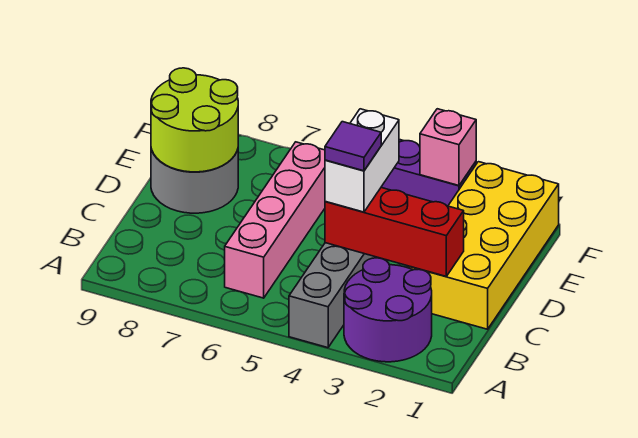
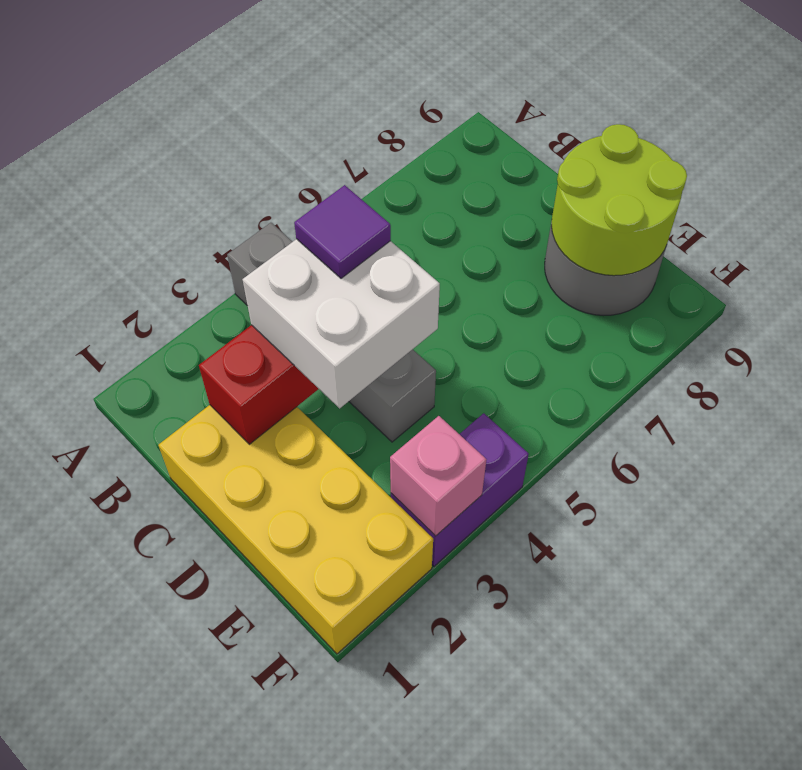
purple 2x2 round brick [344,258,432,362] -> none
pink 1x4 brick [225,142,325,298] -> none
white 1x2 brick [325,109,399,212] -> white 2x2 brick [243,239,440,408]

